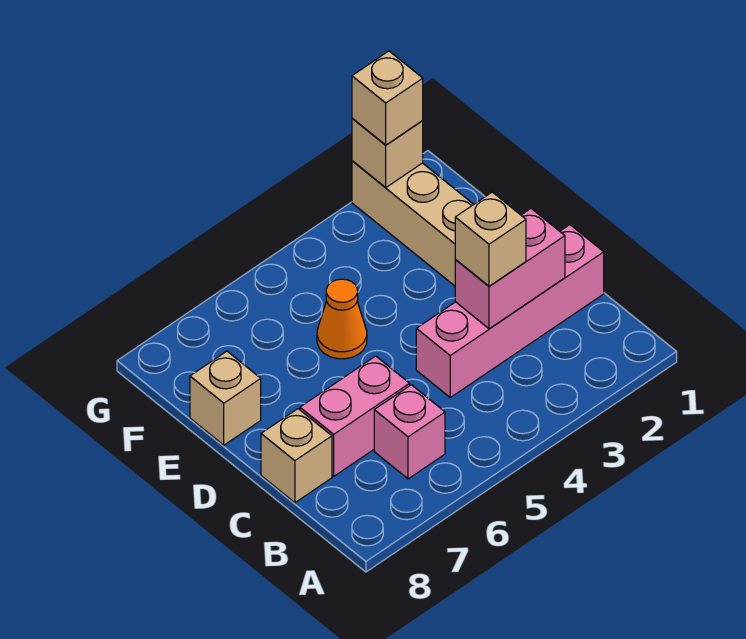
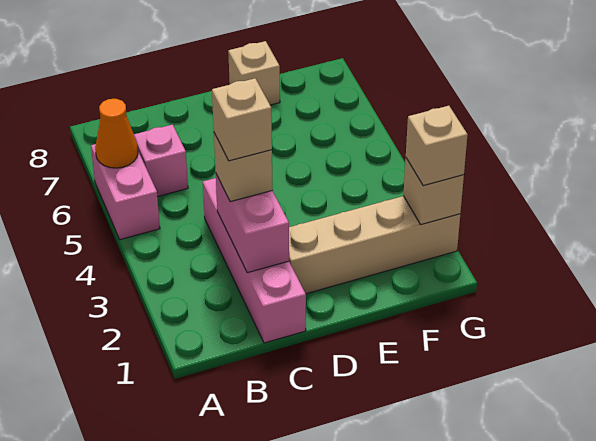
pink 1x2 brick [300,356,410,476] -> pink 1x2 brick moved to [91,144,160,239]
tan 1x1 brick [261,409,332,503] -> tan 1x1 brick moved to [212,78,272,161]
orange 1x1 cone [317,279,367,359] -> orange 1x1 cone moved to [95,99,138,168]

